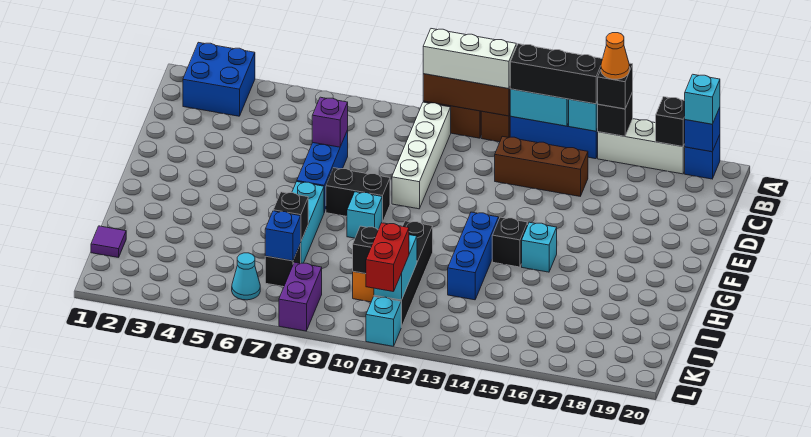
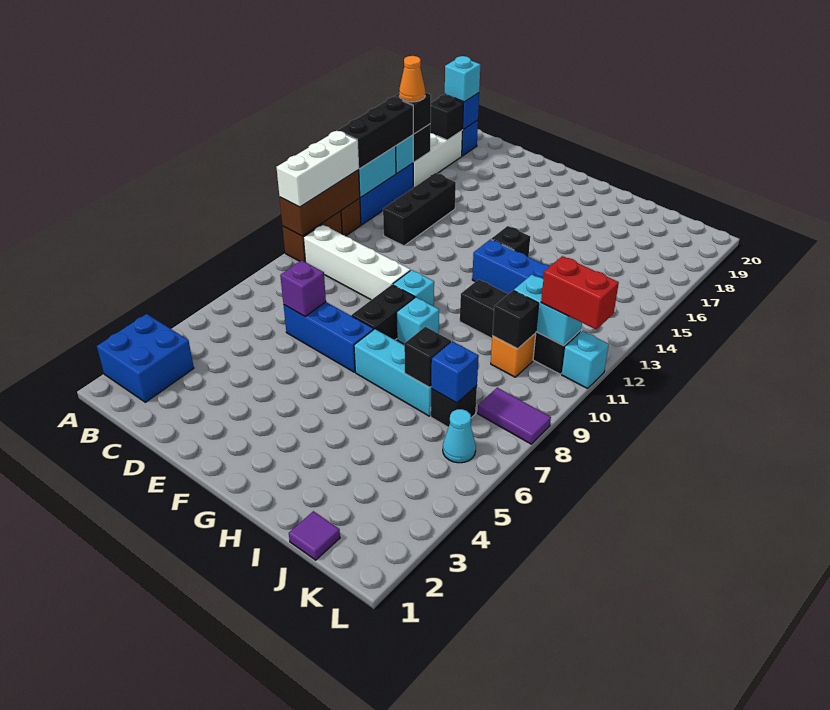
brown 1x3 brick [495,136,588,196] -> black 1x3 brick [383,173,456,246]
cyan 1x1 brick [522,222,557,272] -> cyan 1x1 brick moved to [393,270,434,306]
purple 1x2 brick [279,262,322,331] -> purple 1x2 tile [478,388,551,444]

